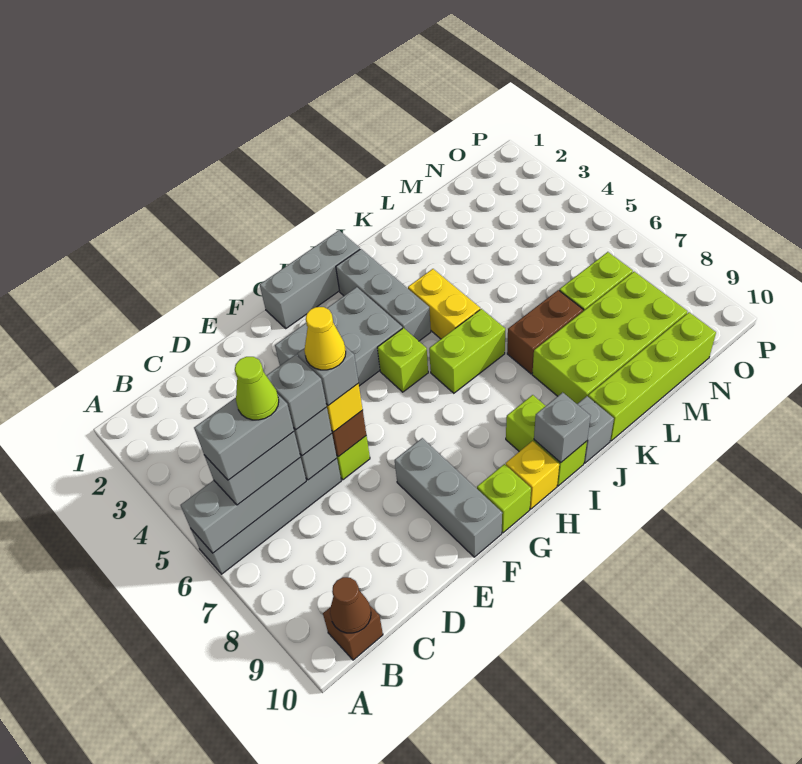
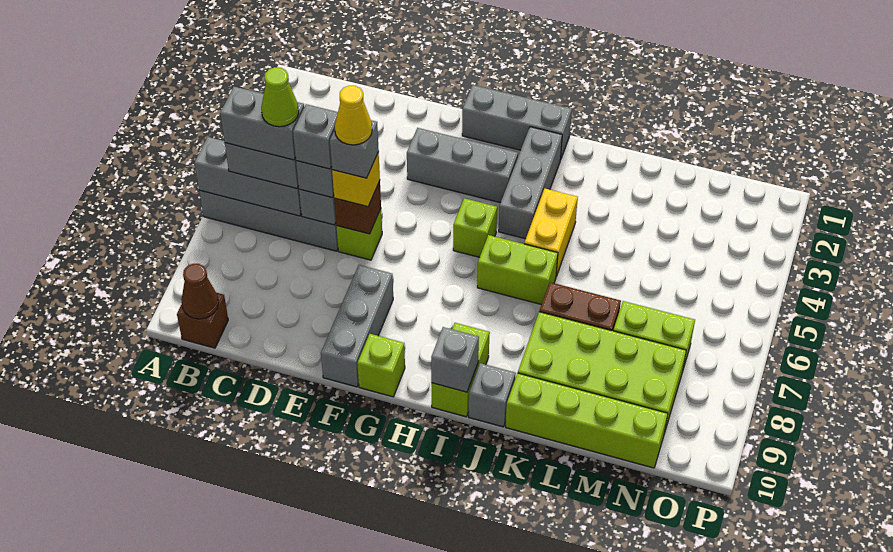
grey 2x3 brick [275,287,402,386] -> grey 1x3 brick [407,128,518,203]
yellow 1x1 brick [506,441,559,509] -> none

